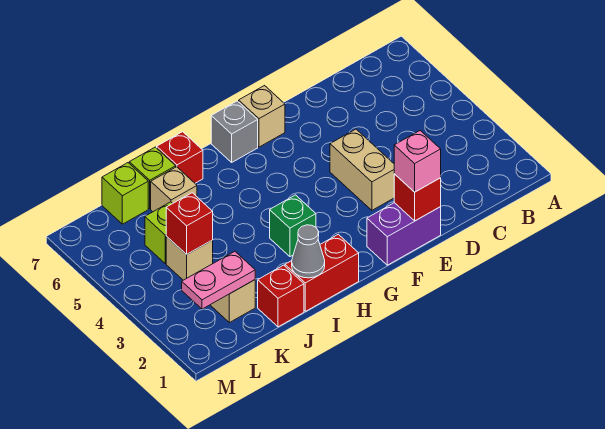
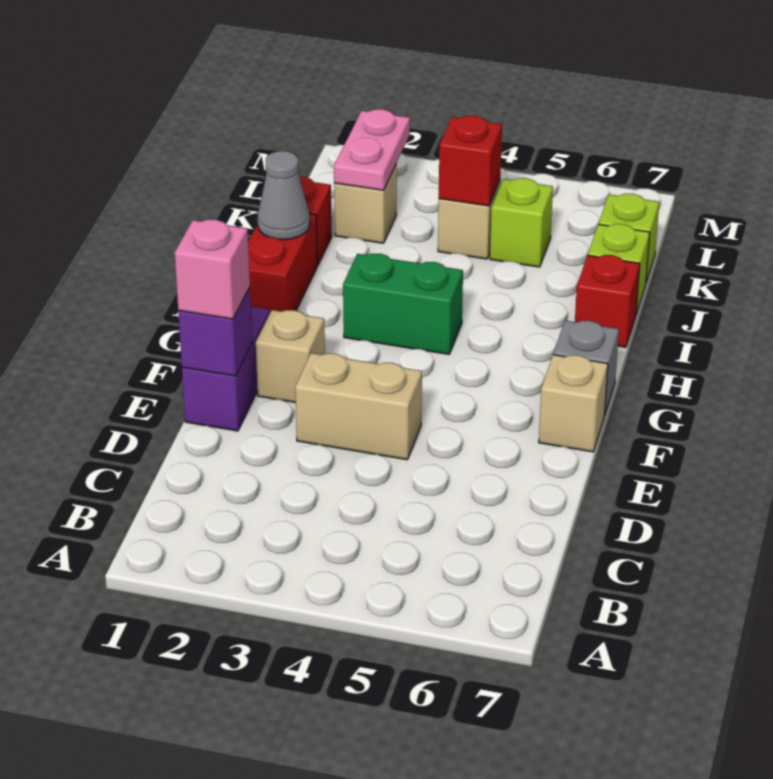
red 1x1 brick [394,174,441,221] -> purple 1x1 brick [178,287,252,376]
green 1x1 brick [270,195,316,257] -> green 1x2 brick [343,254,463,354]
tan 1x1 brick [151,167,197,212] -> tan 1x1 brick moved to [256,310,325,403]

